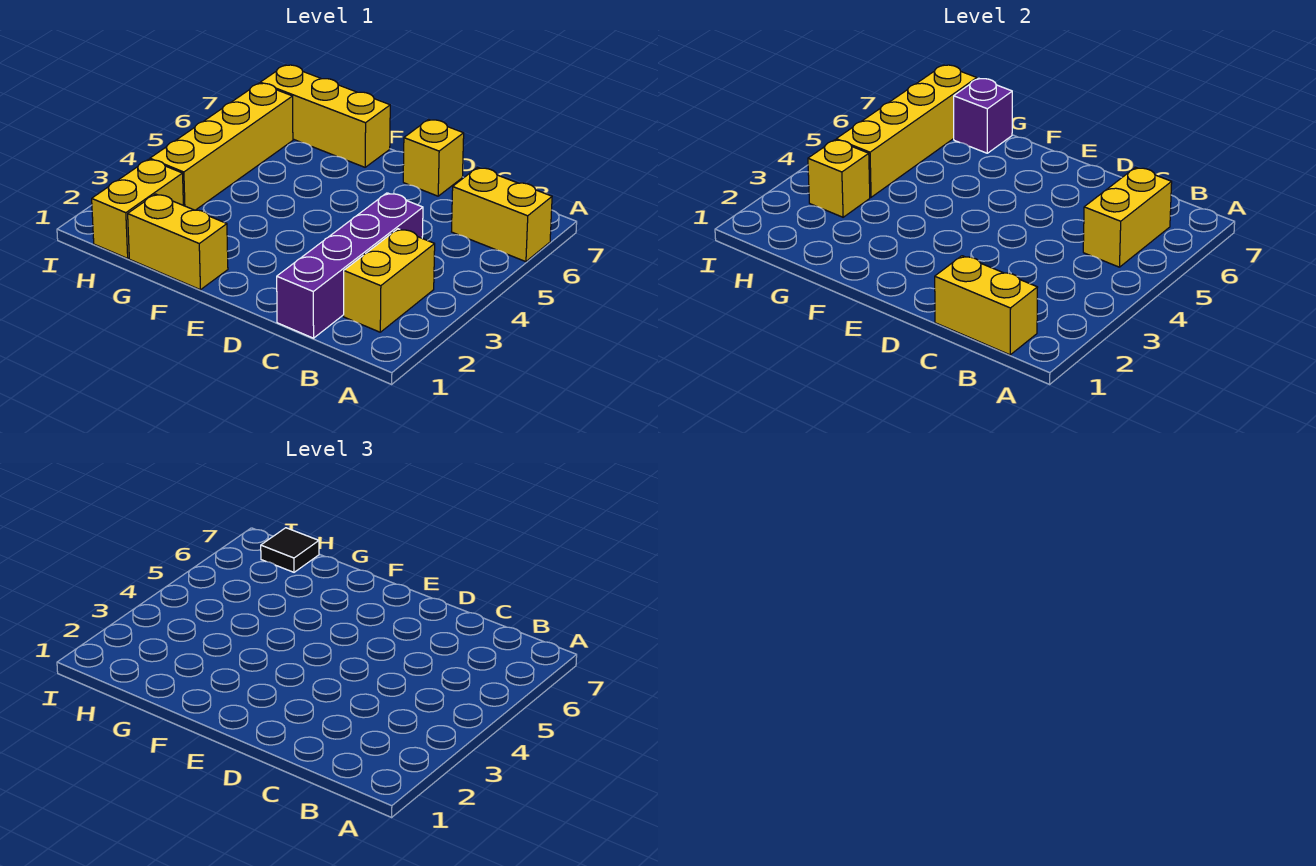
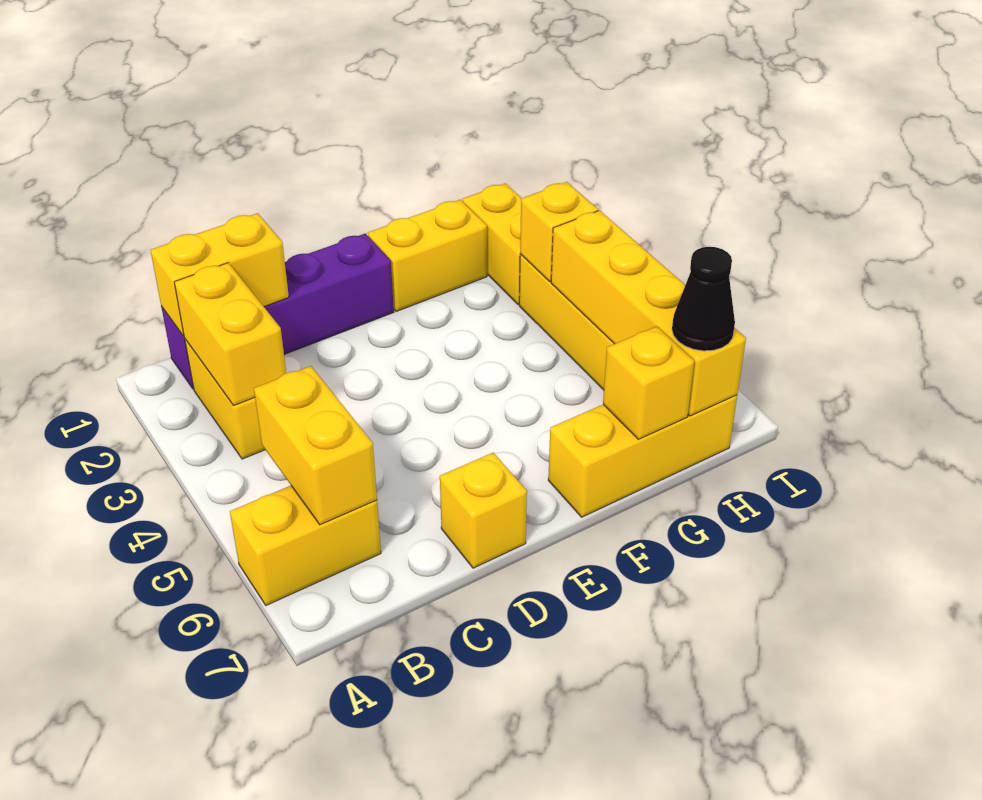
none -> yellow 1x2 brick [174,263,286,406]
purple 1x4 brick [277,193,423,338] -> purple 1x4 brick turned to [161,233,394,389]
purple 1x1 brick [954,78,1012,153] -> yellow 1x1 brick [603,326,694,439]
black 1x1 tile [261,528,319,572] -> black 1x1 cone [672,247,735,351]

